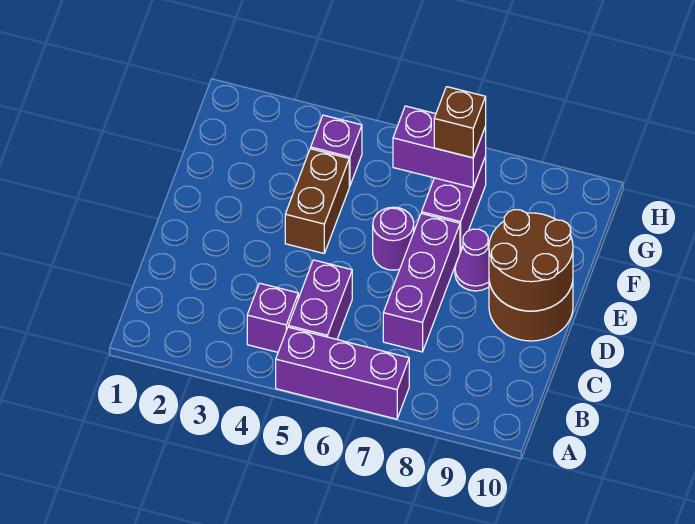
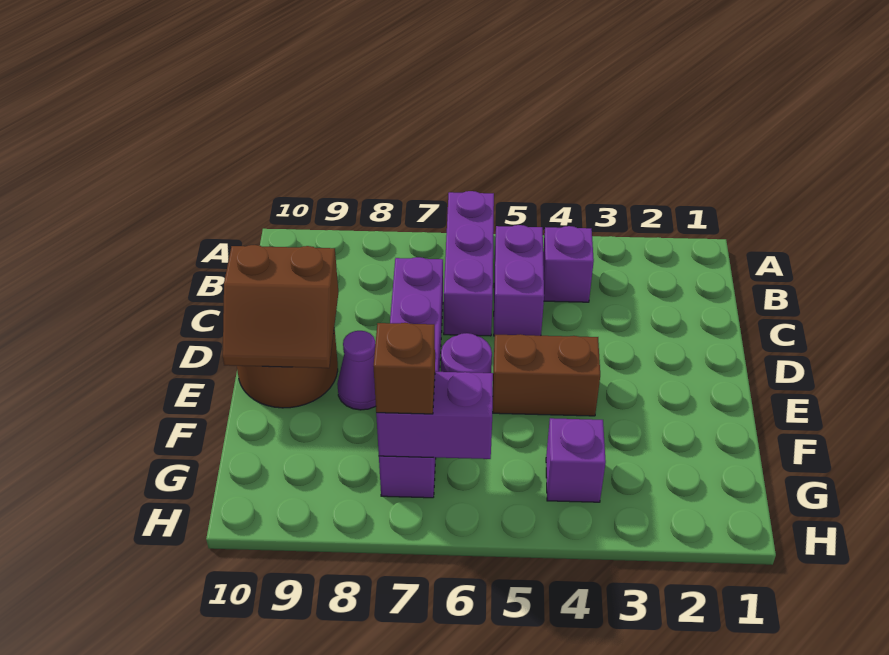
purple 1x3 brick [276,327,409,419] -> purple 1x3 brick turned to [444,191,494,336]
brown 2x2 round brick [489,210,573,311] -> brown 2x2 slope [223,245,338,368]
brown 1x2 brick [285,149,349,253] -> brown 1x2 brick turned to [493,334,600,416]

